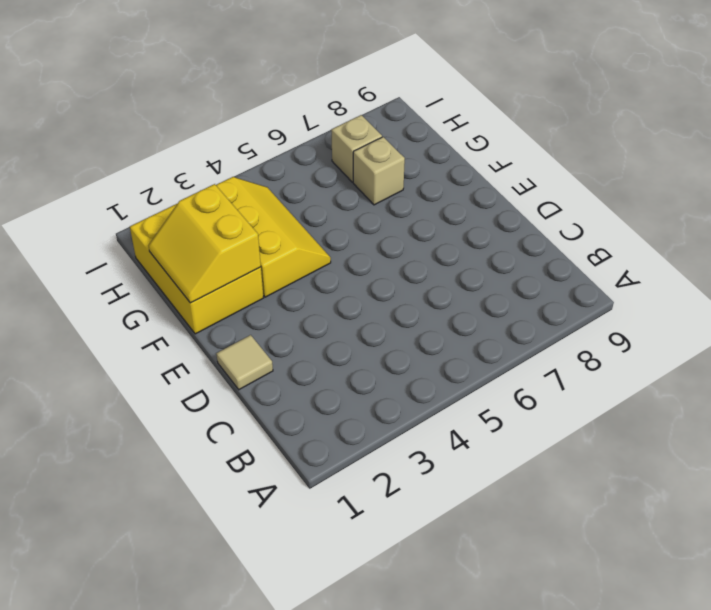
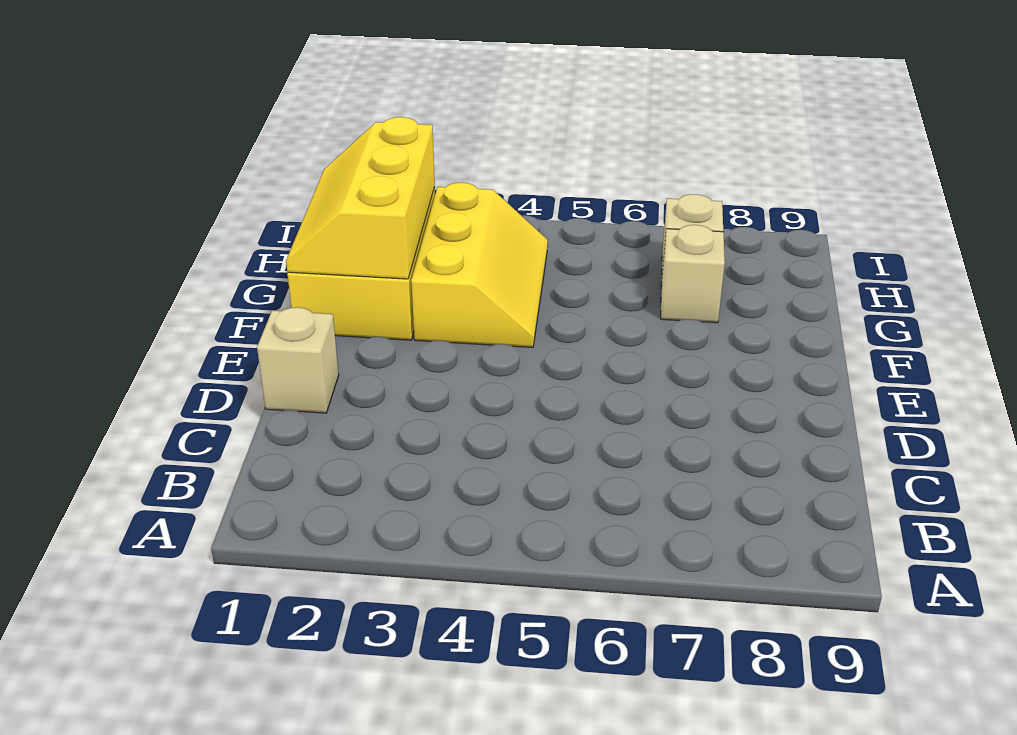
tan 1x1 tile [216,335,273,390] -> tan 1x1 brick [257,307,339,413]
yellow 2x2 slope [148,184,261,303] -> yellow 2x3 slope [286,117,435,279]

